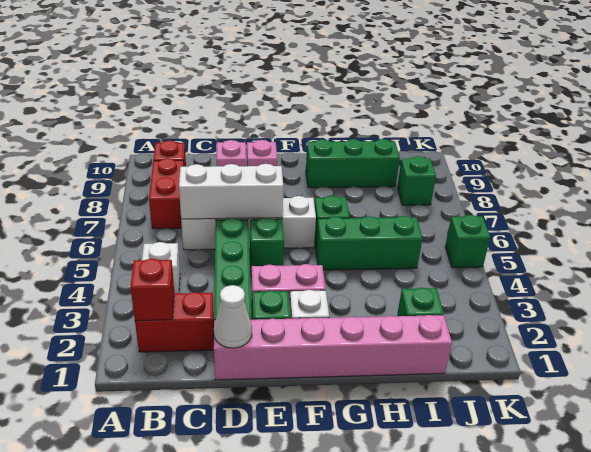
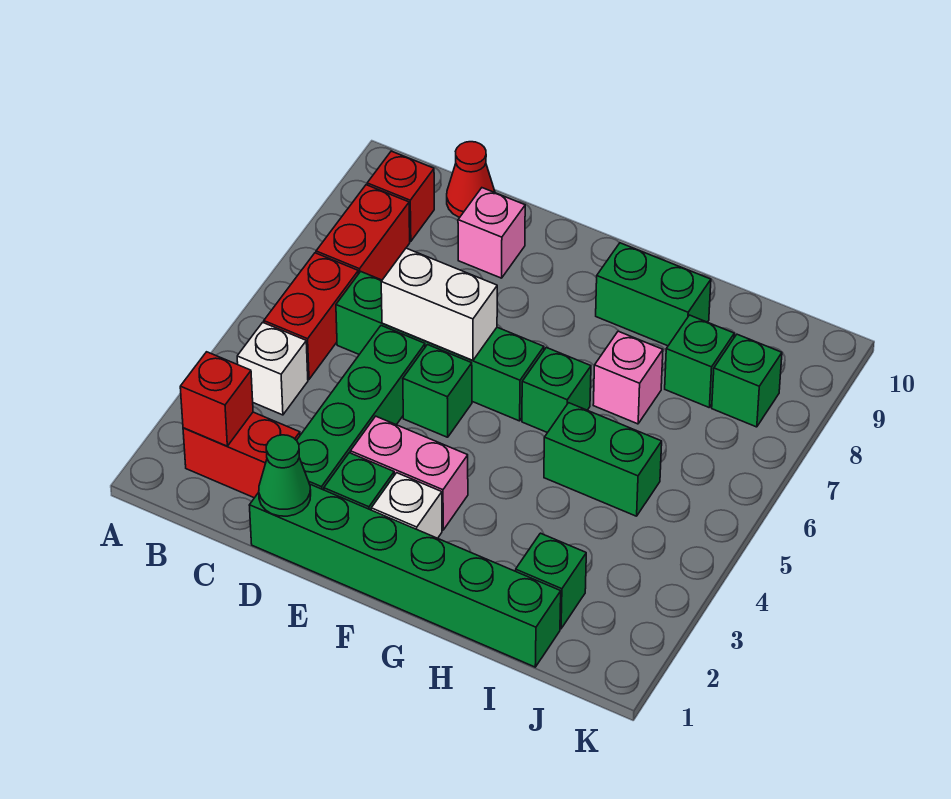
none -> red 1x2 brick [264,253,358,379]
white 1x4 brick [181,196,316,250] -> green 1x4 brick [336,272,544,421]
white 1x3 brick [179,164,283,219] -> white 1x2 brick [381,248,497,361]
none -> red 1x1 cone [447,142,495,218]
pink 1x6 brick [214,315,452,380] -> green 1x6 brick [249,484,561,667]
white 1x1 cone [214,285,252,348] -> green 1x1 cone [259,435,311,516]
pink 1x1 brick [247,140,277,166] -> pink 1x1 brick moved to [593,331,663,424]
green 1x3 brick [316,216,422,270] -> green 1x2 brick [544,403,662,516]
green 1x3 brick [306,139,400,188] -> green 1x2 brick [596,243,711,346]
green 1x1 brick [445,215,490,268] -> green 1x1 brick moved to [665,315,734,407]

